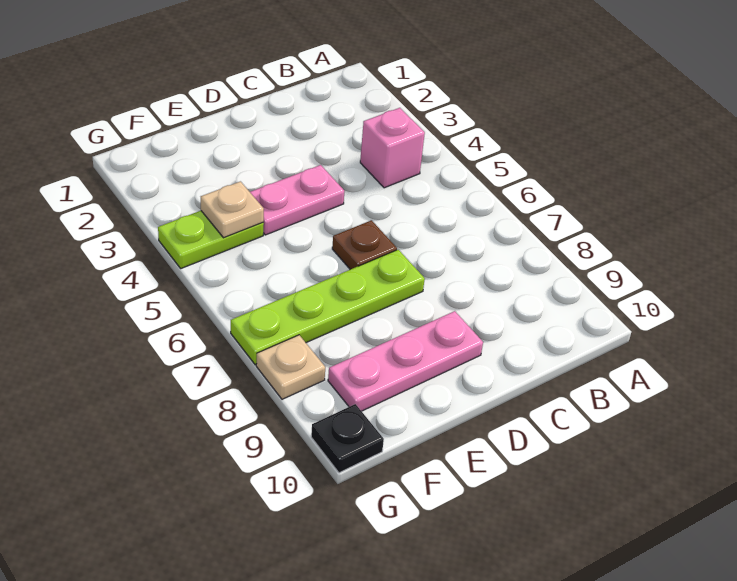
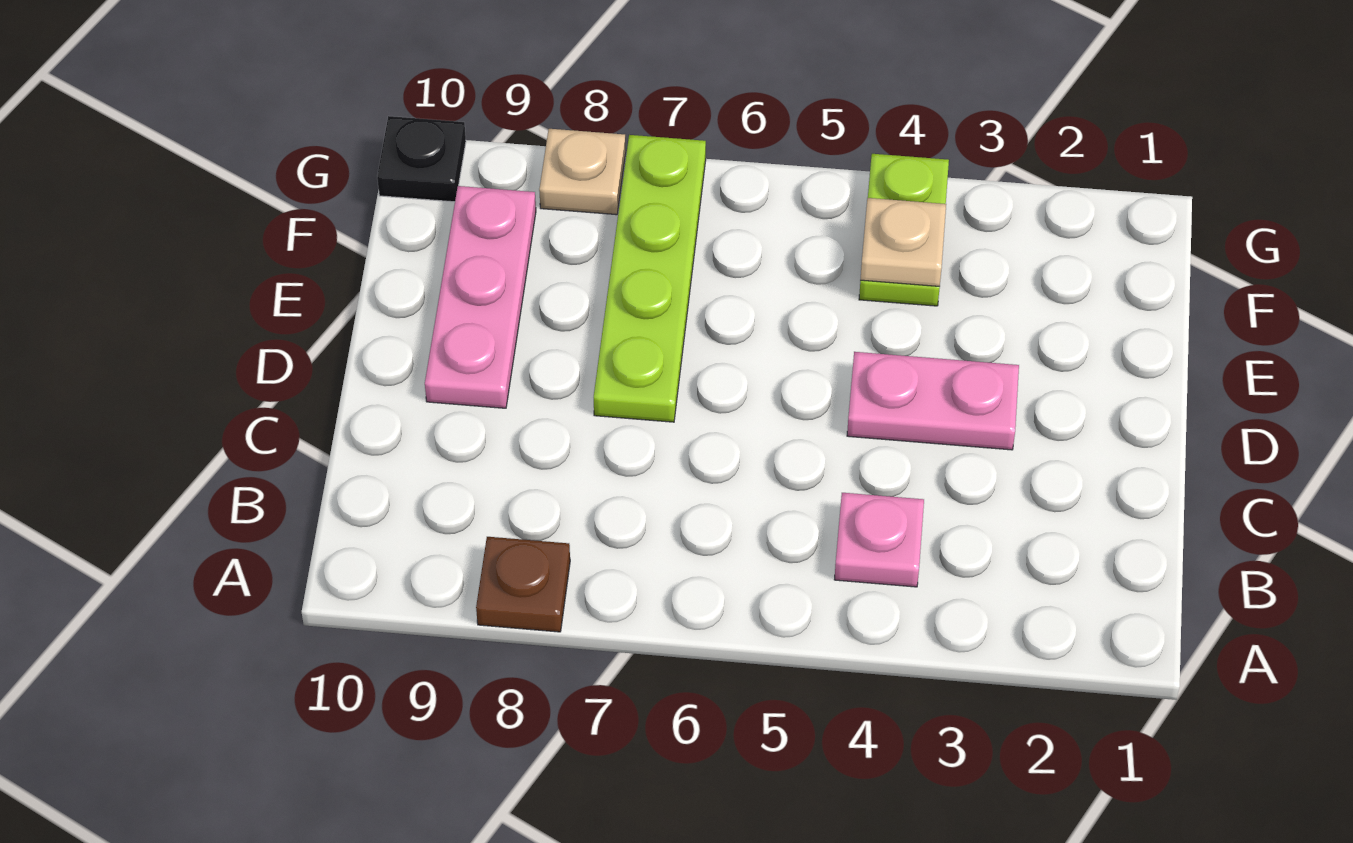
pink 1x1 brick [360,108,425,188] -> pink 1x1 plate [834,493,924,587]
pink 1x2 plate [250,165,344,235] -> pink 1x2 plate turned to [847,352,1019,450]
brown 1x1 plate [332,220,397,269] -> brown 1x1 plate moved to [476,537,570,632]

